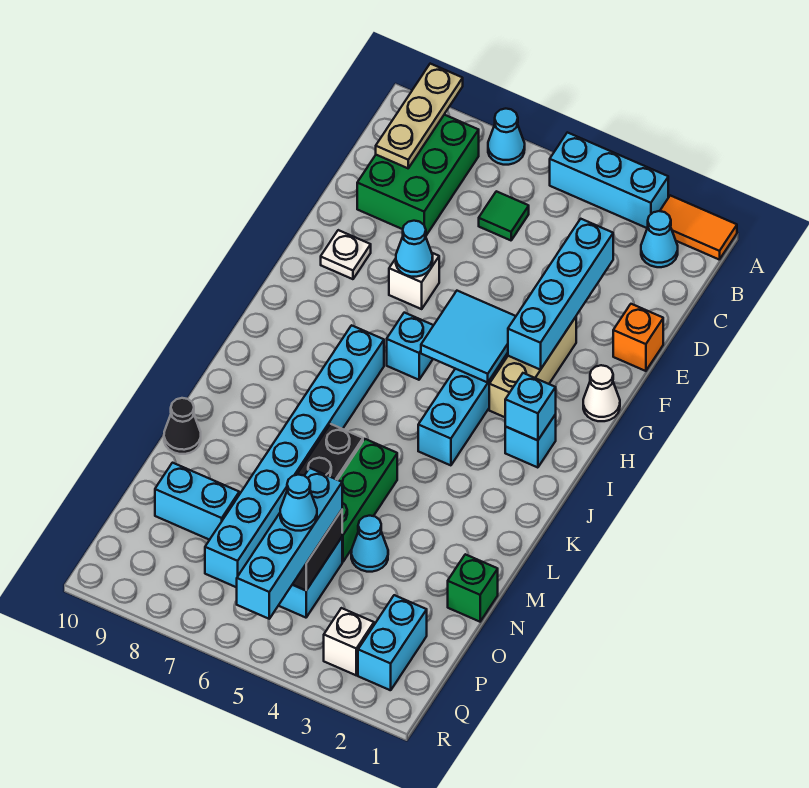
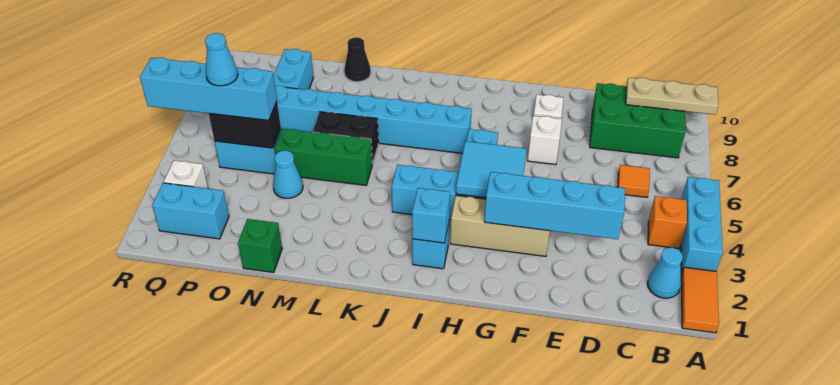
cyan 1x1 cone [488,109,525,165] -> none
green 1x1 tile [479,191,529,240] -> orange 1x1 tile [618,165,650,197]
orange 1x1 brick [613,304,663,371] -> orange 1x1 brick moved to [648,196,687,249]
cyan 1x1 cone [396,221,433,277] -> none
white 1x1 cone [583,365,620,421] -> none

